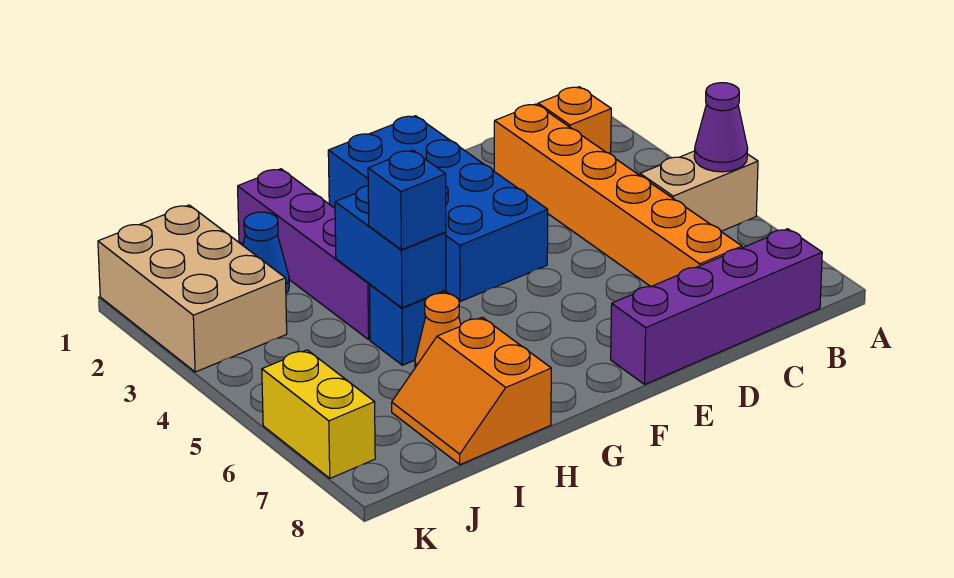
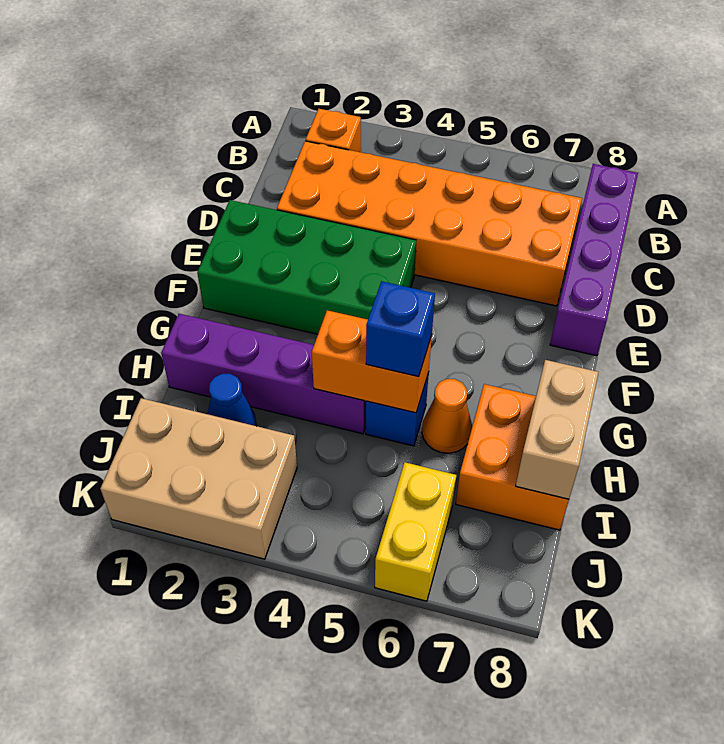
tan 1x2 brick [640,151,758,231] -> tan 1x2 brick moved to [516,360,599,499]
purple 1x1 cone [694,83,748,172] -> none
orange 1x6 brick [494,104,742,287] -> orange 2x6 brick [277,141,582,306]
blue 2x4 brick [328,116,548,302] -> green 2x4 brick [197,200,416,334]
blue 1x2 brick [335,186,446,308] -> orange 1x2 brick [312,310,432,413]
orange 2x2 slope [392,317,551,465] -> orange 2x2 brick [456,384,569,530]
yellow 1x2 brick [262,350,375,478] -> yellow 1x2 brick turned to [375,462,456,601]

